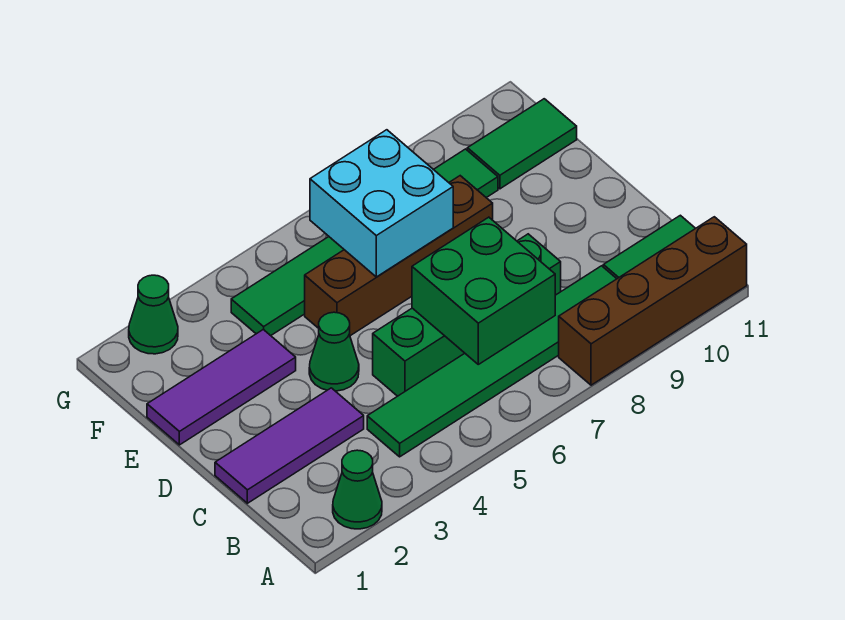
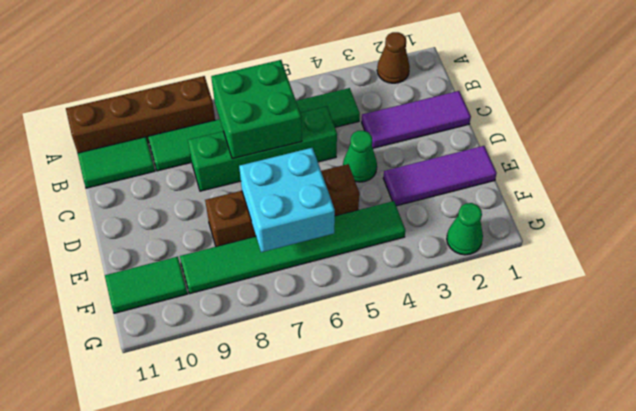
green 1x1 cone [333,450,382,529] -> brown 1x1 cone [377,32,410,83]

